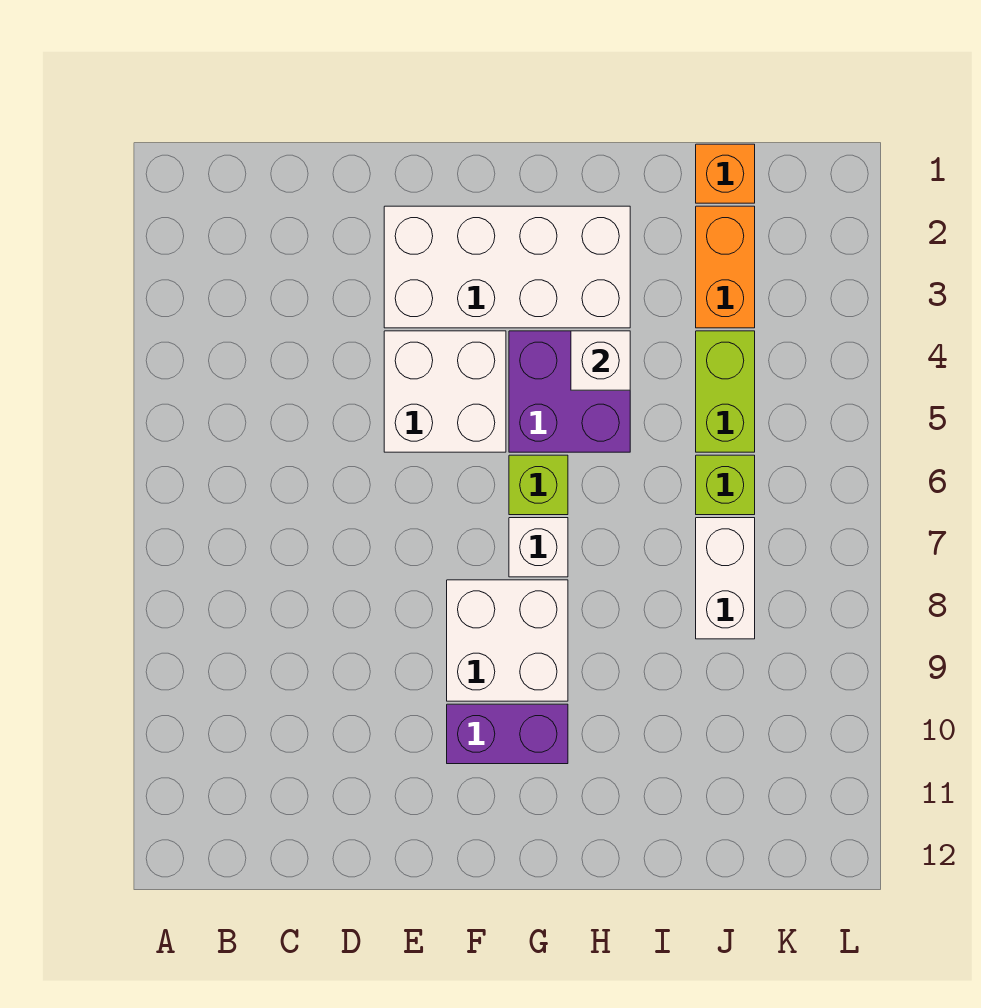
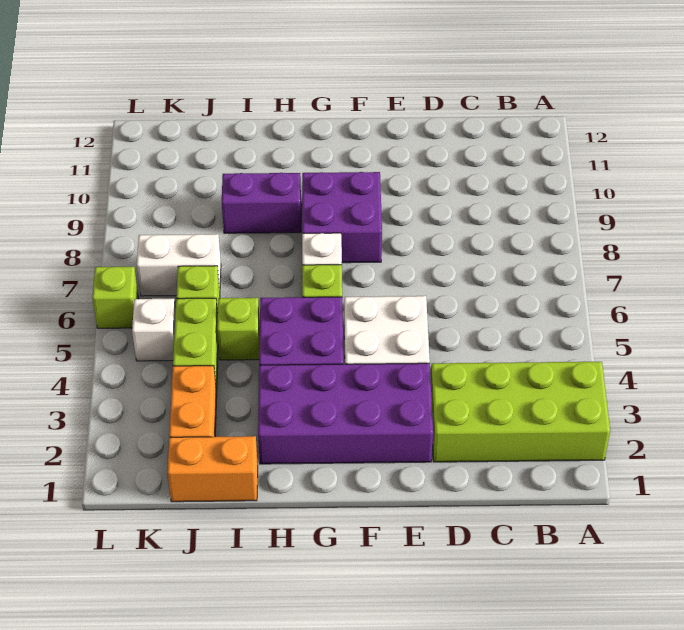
none -> lime 2x4 brick [431,362,610,462]
white 2x4 brick [384,206,630,328] -> purple 2x4 brick [258,363,433,464]
white 2x2 brick [447,580,568,701] -> purple 2x2 brick [302,172,382,263]
purple 1x2 brick [447,704,568,764] -> purple 1x2 brick moved to [222,173,301,233]
white 1x1 brick [571,331,630,390] -> white 1x1 brick moved to [132,299,176,361]
none -> lime 1x1 brick [217,298,260,360]
orange 1x1 brick [696,144,755,203] -> orange 1x2 brick [167,436,258,502]
white 1x2 brick [696,518,755,639] -> white 1x2 brick turned to [137,234,221,296]
none -> lime 1x1 brick [92,267,139,328]

